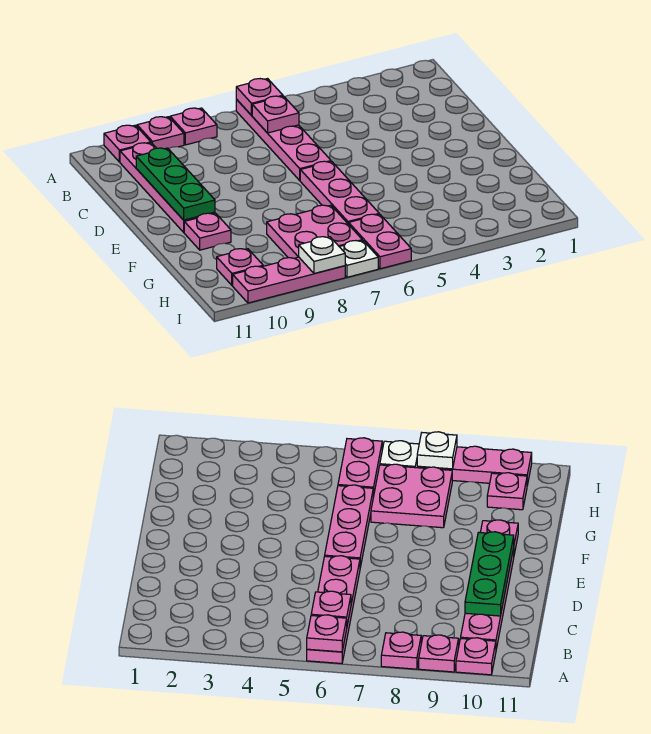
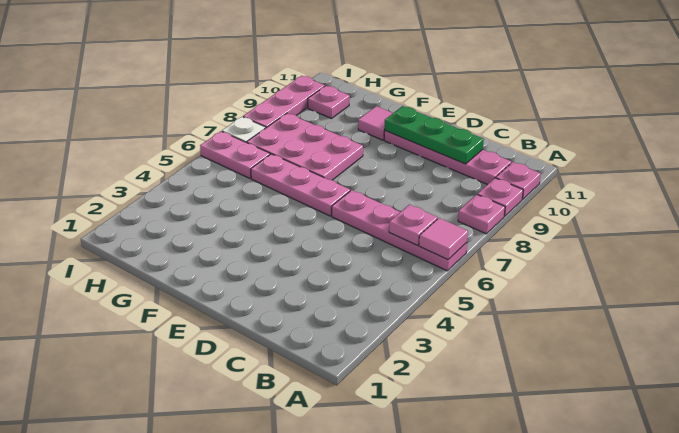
pink 1x1 plate [236,79,283,115] -> pink 1x1 tile [419,218,468,260]
pink 1x1 plate [184,213,231,250] -> pink 1x1 tile [358,106,393,140]
pink 2x2 plate [267,205,362,258] -> pink 2x3 plate [247,113,363,180]
white 1x1 plate [299,237,345,274] -> none

